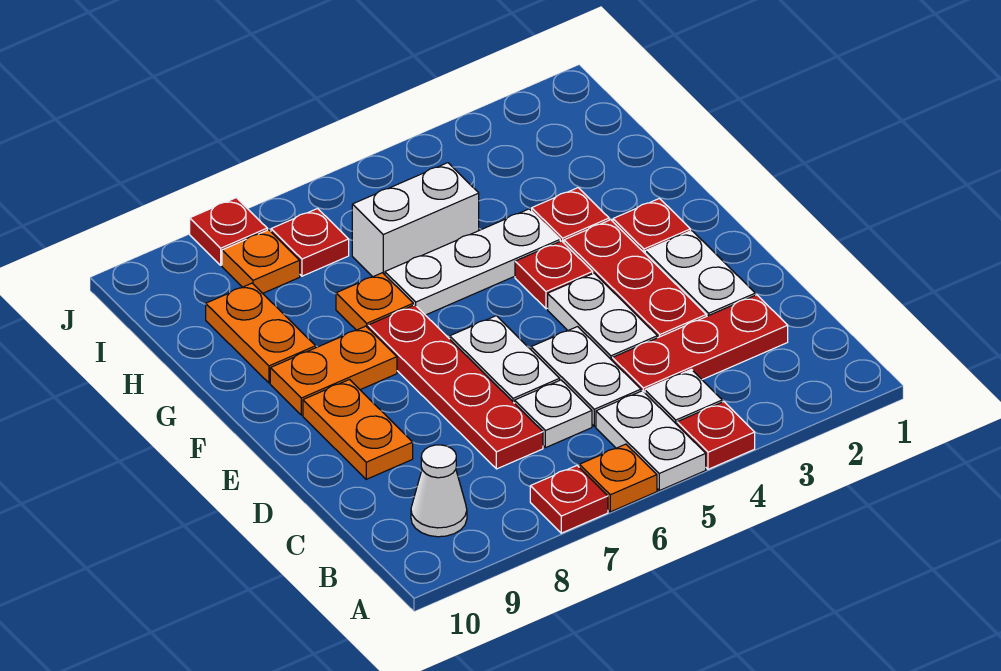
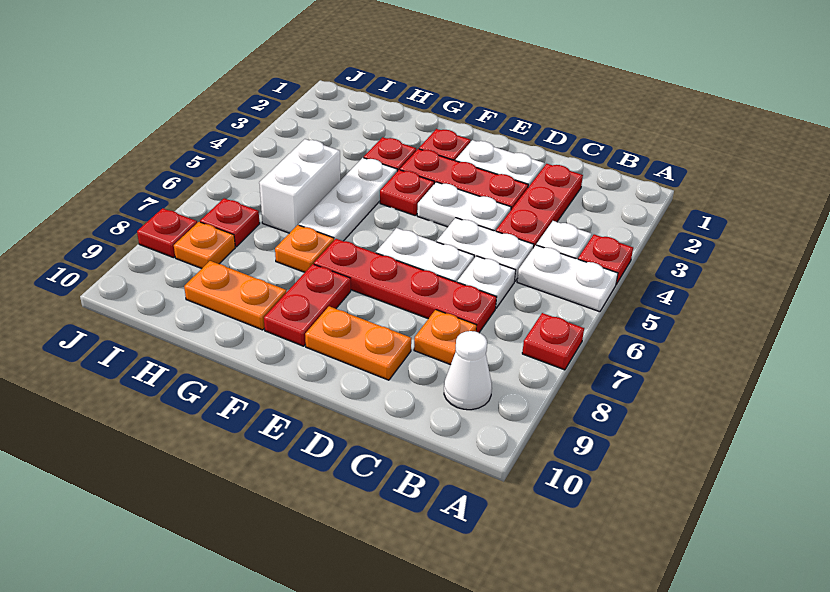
orange 1x1 plate [579,444,657,512] -> orange 1x1 plate moved to [414,310,476,365]
orange 1x2 plate [270,326,397,415] -> red 1x2 plate [264,264,351,346]

